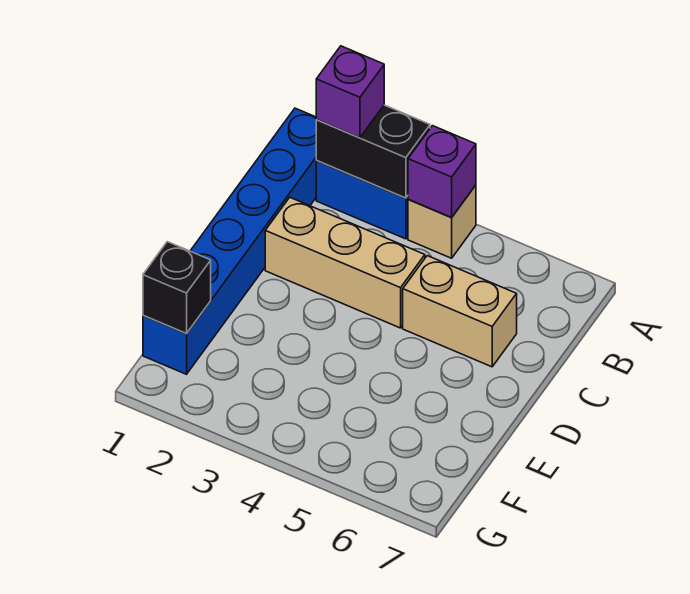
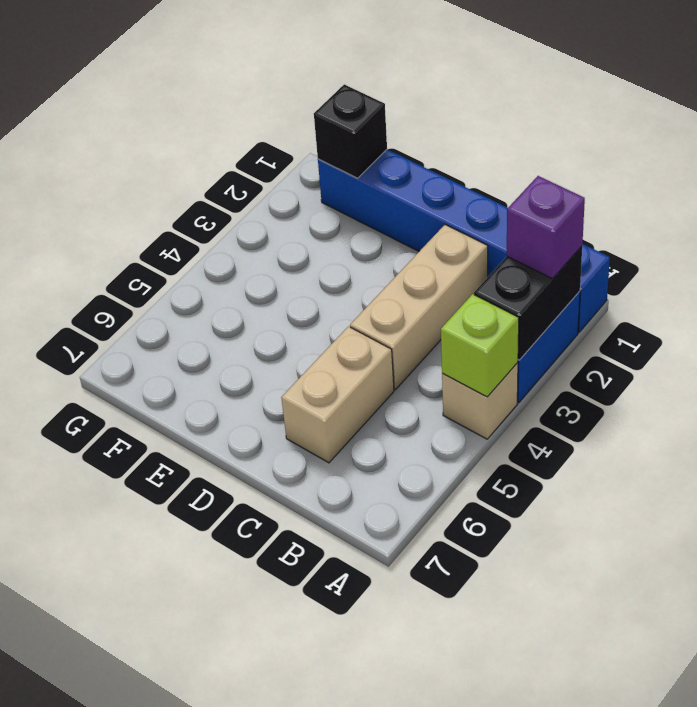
purple 1x1 brick [408,126,476,218] -> lime 1x1 brick [441,294,519,397]

